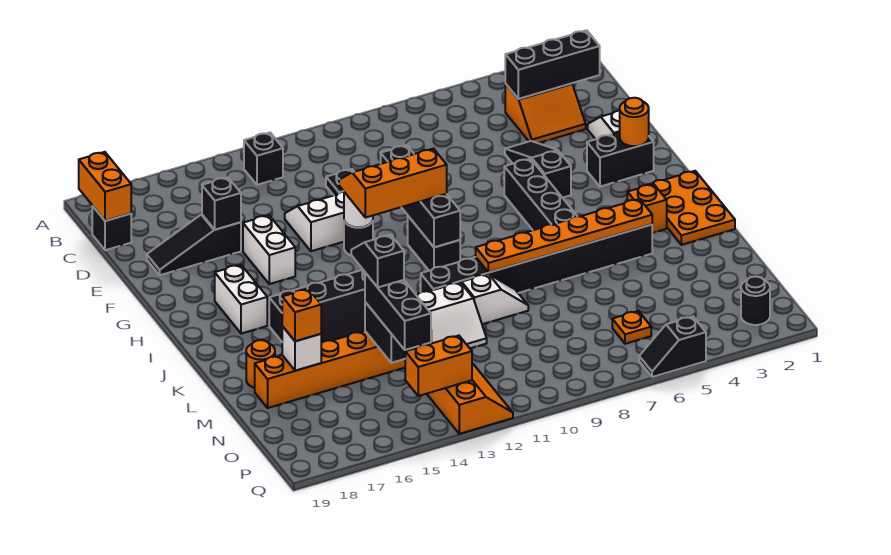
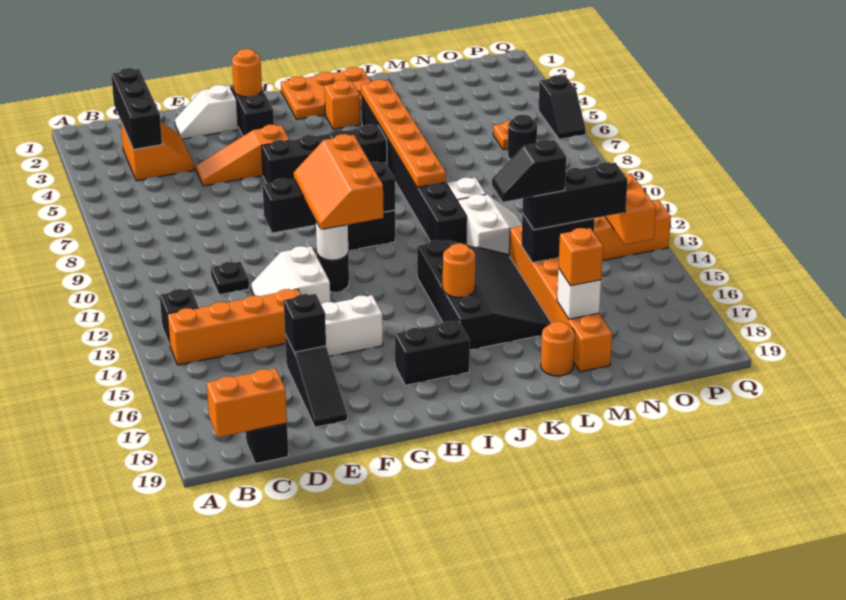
none -> orange 1x4 brick [167,289,301,365]
black 1x3 slope [505,141,571,198] -> orange 1x3 slope [196,125,290,186]
white 1x2 brick [215,265,267,334] -> black 1x2 brick [395,321,470,385]
none -> orange 1x1 round brick [443,243,475,297]
black 1x1 round brick [741,277,770,325] -> black 1x1 round brick moved to [508,115,537,159]

